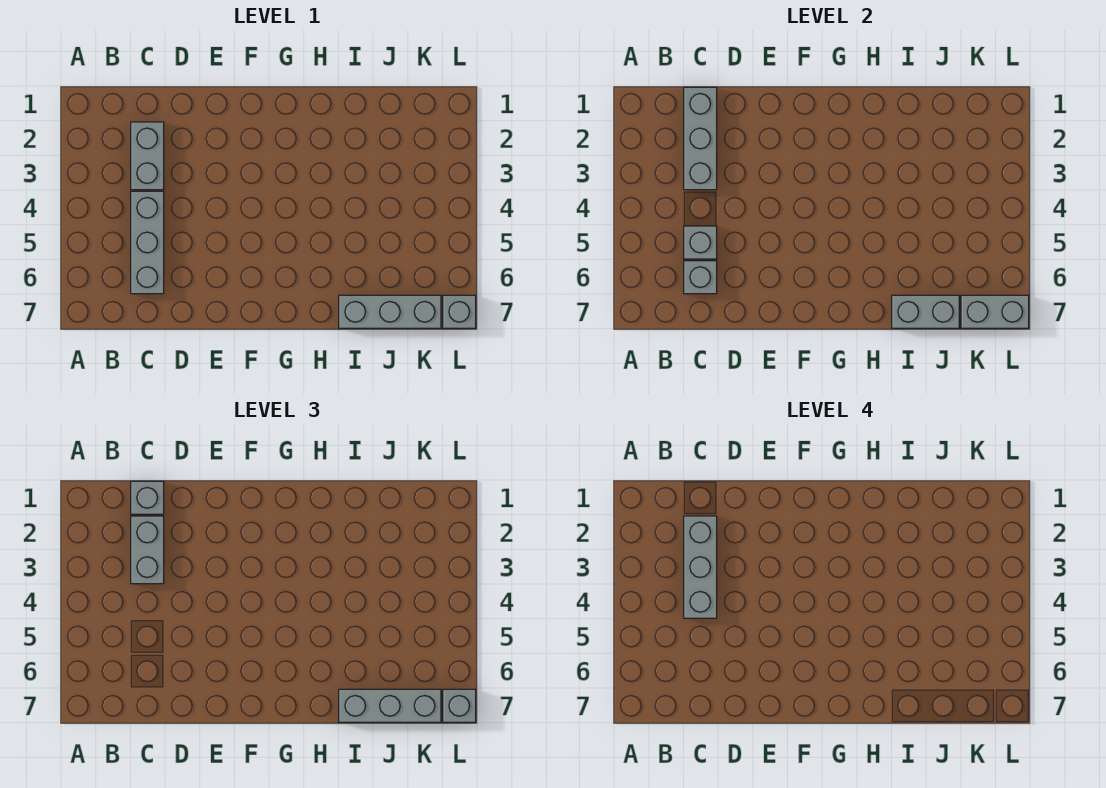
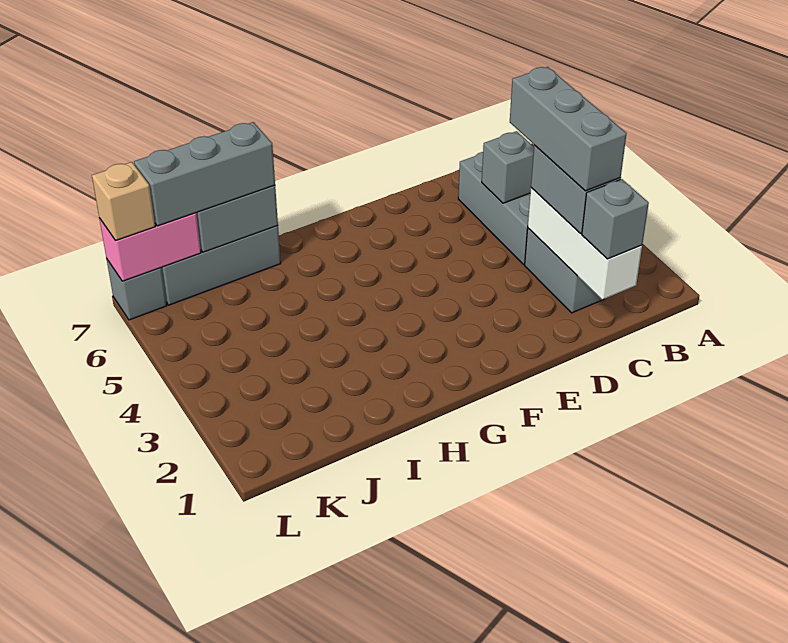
grey 1x3 brick [684,87,717,190] -> white 1x3 brick [528,188,642,300]
grey 1x1 brick [684,261,717,294] -> none
grey 1x2 brick [961,295,1029,328] -> pink 1x2 brick [99,213,201,281]
grey 1x1 brick [443,689,476,722] -> tan 1x1 brick [92,162,155,241]

